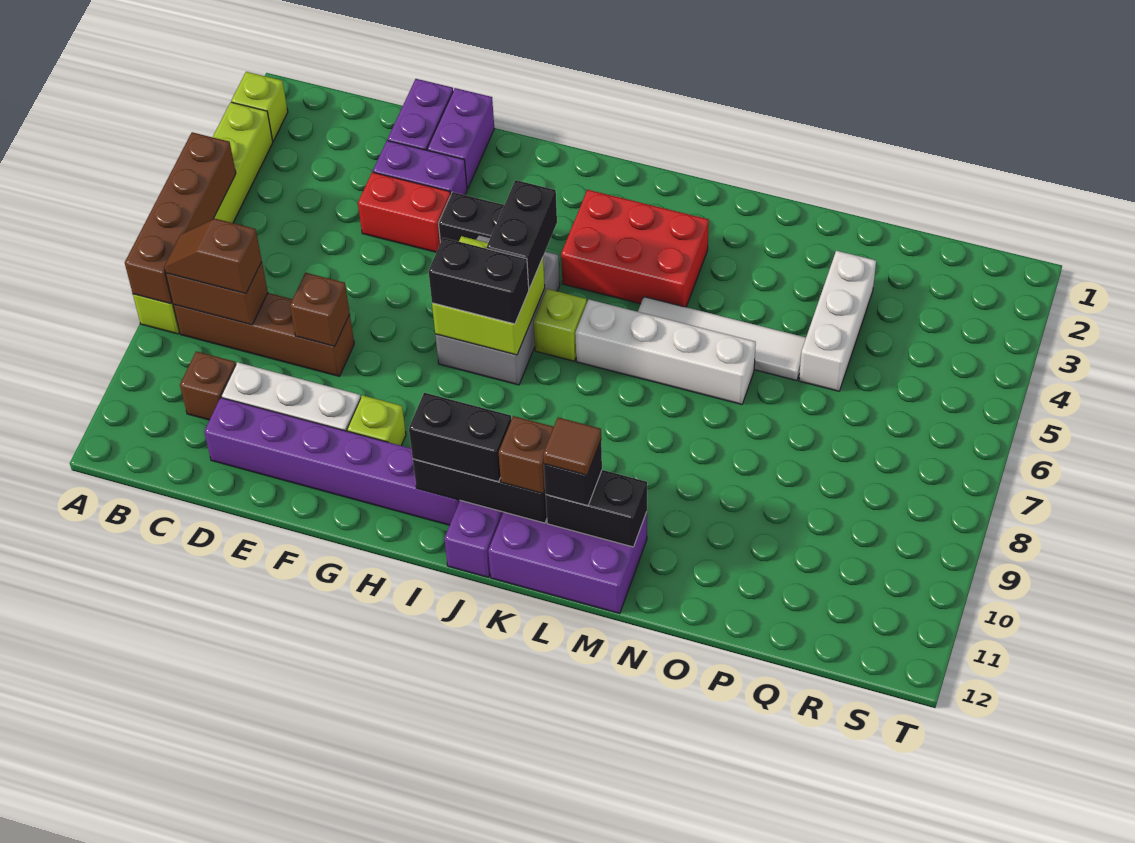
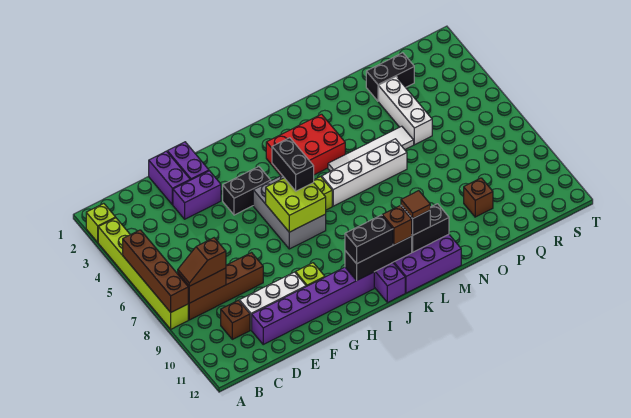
red 1x2 brick [358,172,451,252] -> none
brown 1x1 brick [290,273,350,346] -> brown 1x1 brick moved to [464,178,493,217]
black 1x2 brick [428,238,529,324] -> black 1x2 brick moved to [366,53,414,101]

